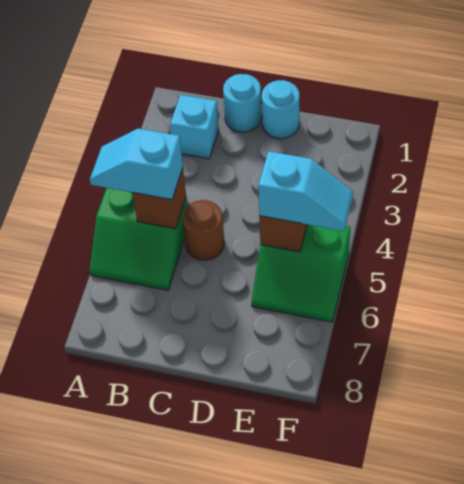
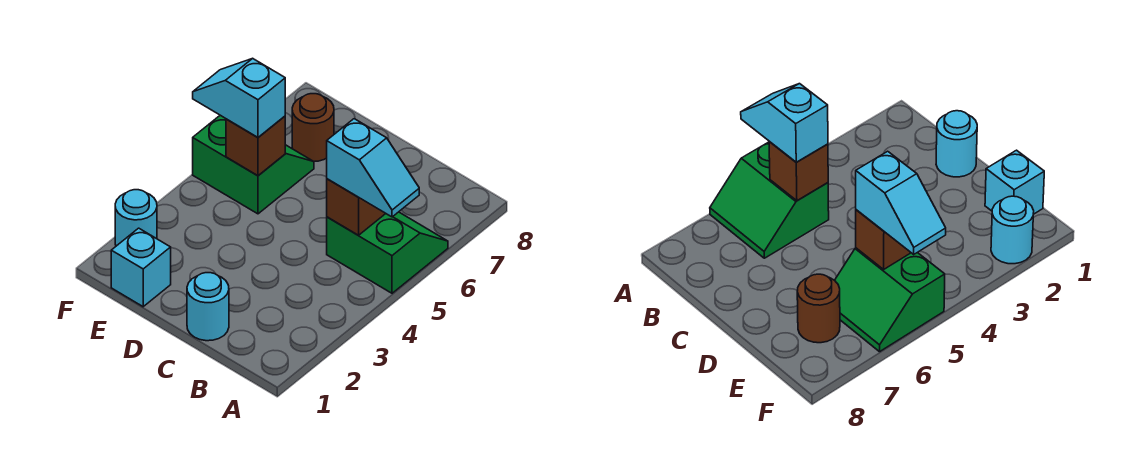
cyan 1x1 brick [170,95,219,159] -> cyan 1x1 brick moved to [111,228,171,307]
brown 1x1 round brick [182,200,224,260] -> brown 1x1 round brick moved to [292,94,334,162]
cyan 1x1 round brick [262,80,299,139] -> cyan 1x1 round brick moved to [115,190,157,246]

